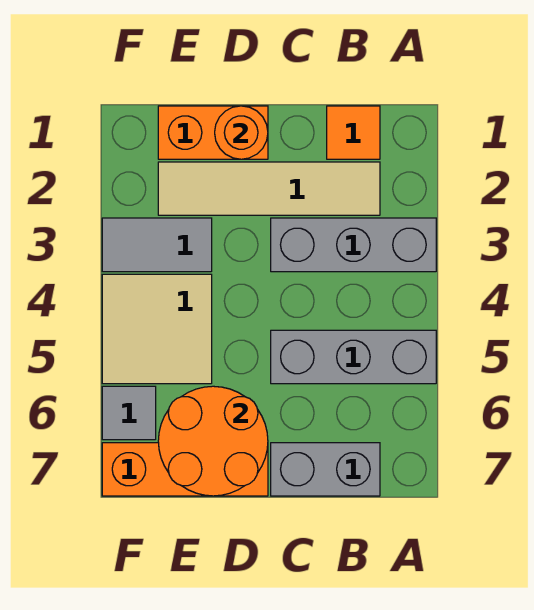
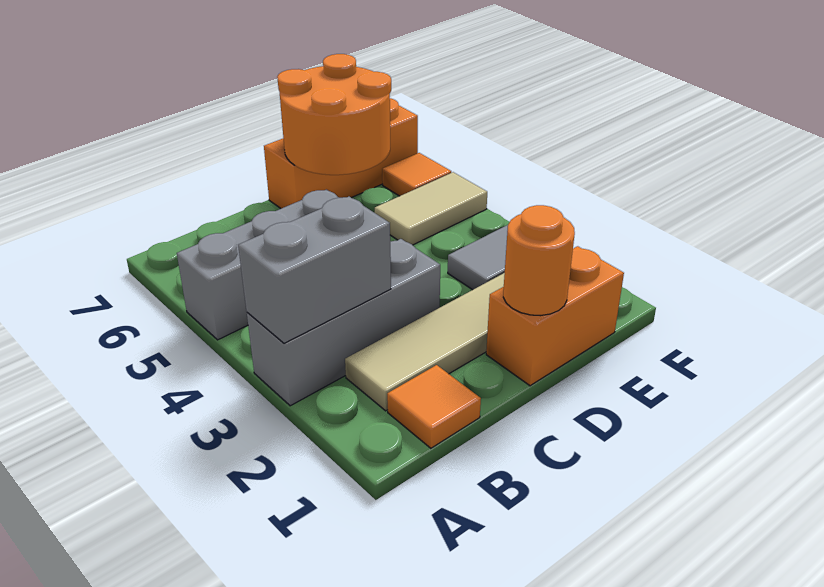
grey 1x2 brick [271,443,380,496] -> grey 1x2 brick moved to [238,197,391,343]
tan 2x2 tile [102,274,212,384] -> tan 1x2 tile [375,172,487,245]
grey 1x1 tile [102,386,156,440] -> orange 1x1 tile [382,153,451,196]

